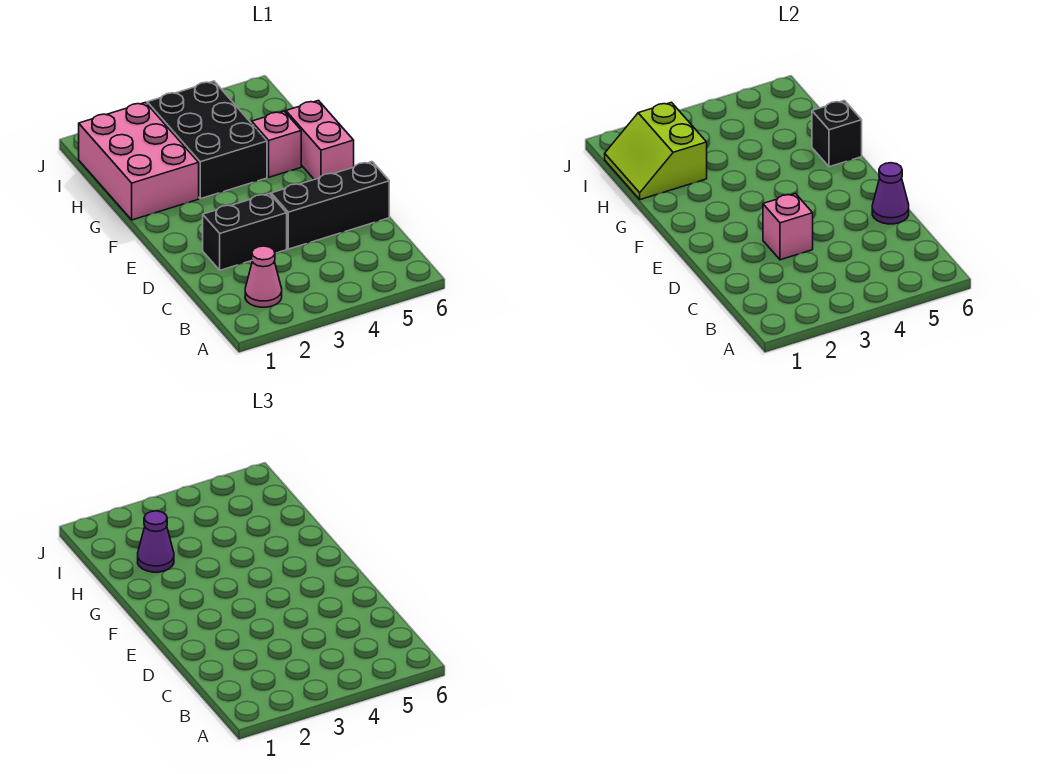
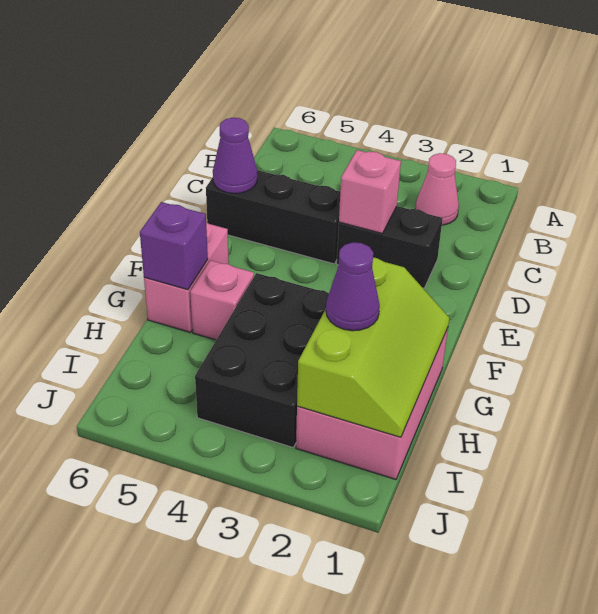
black 1x1 brick [812,101,862,167] -> purple 1x1 brick [140,202,208,290]
lime 2x2 slope [605,102,707,200] -> lime 2x3 slope [297,258,449,437]

